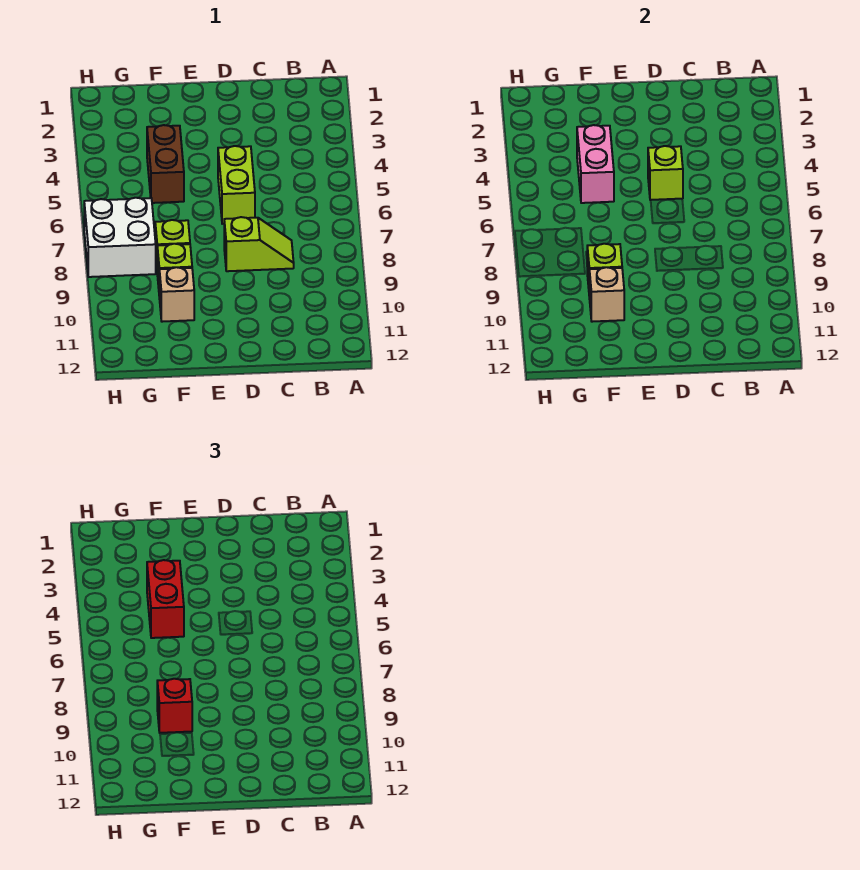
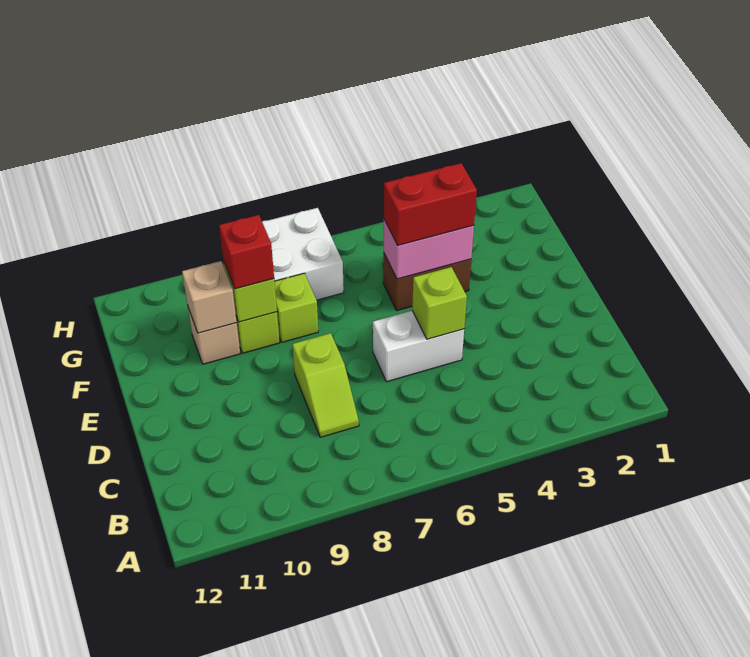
lime 1x2 brick [218,146,255,224] -> white 1x2 brick [373,311,464,382]

